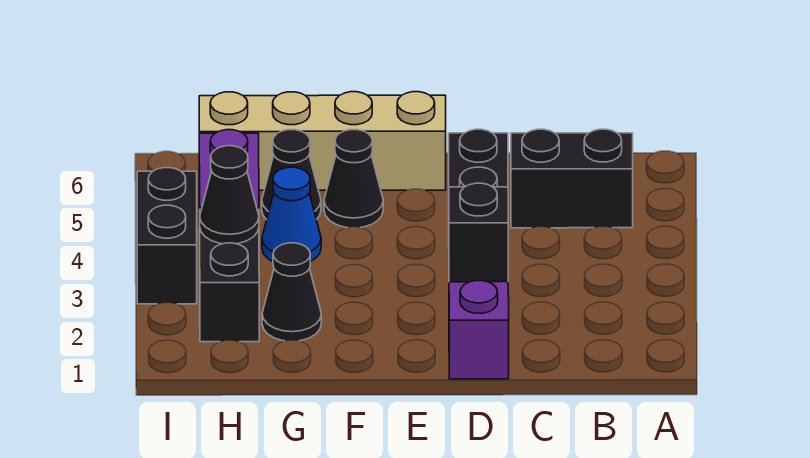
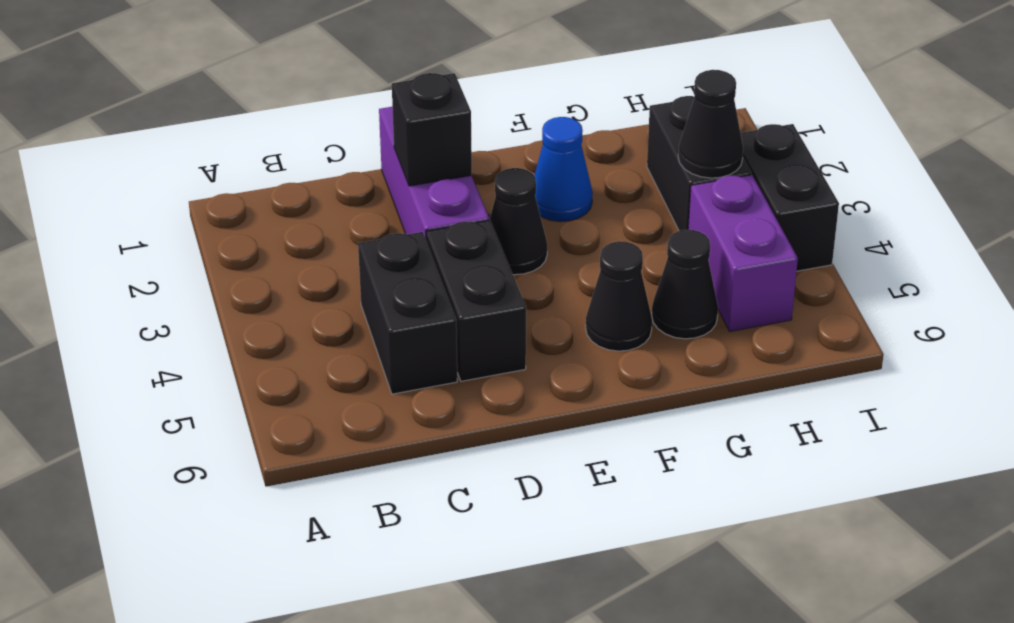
black 1x2 brick [511,129,633,228] -> black 1x2 brick turned to [358,232,457,394]
tan 1x4 brick [199,92,446,190] -> none
black 1x1 cone [262,243,321,341] -> black 1x1 cone moved to [489,168,547,275]
blue 1x1 cone [262,167,321,262] -> blue 1x1 cone moved to [534,117,593,222]

